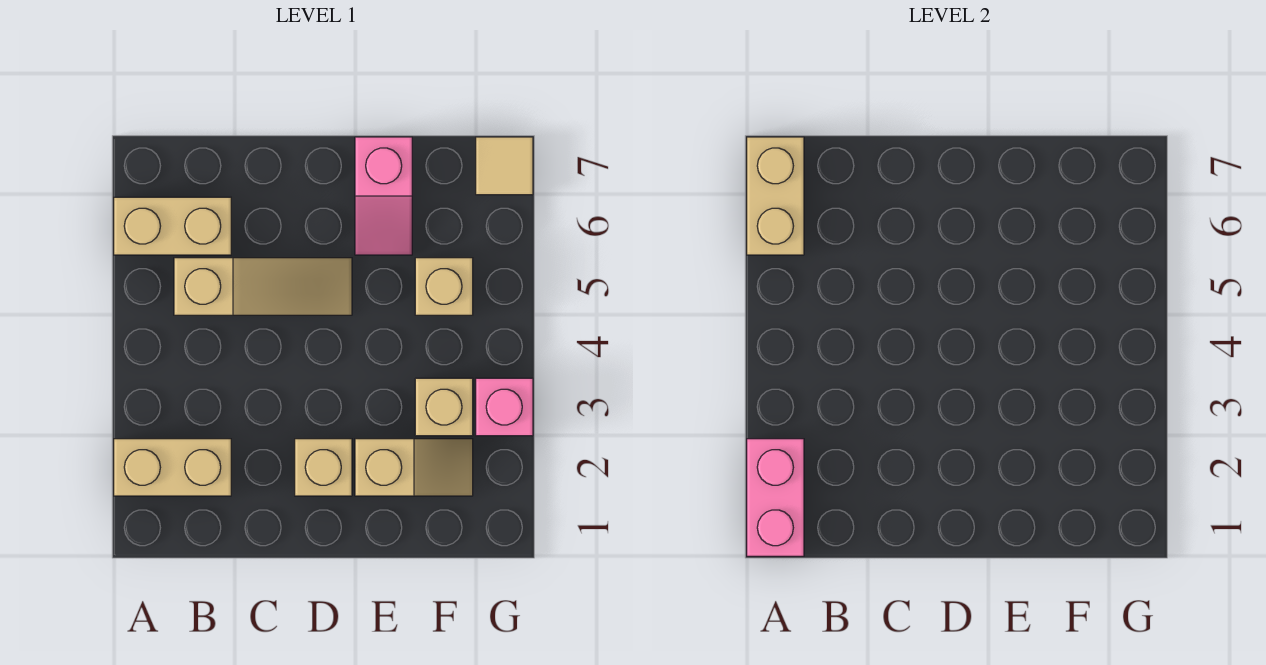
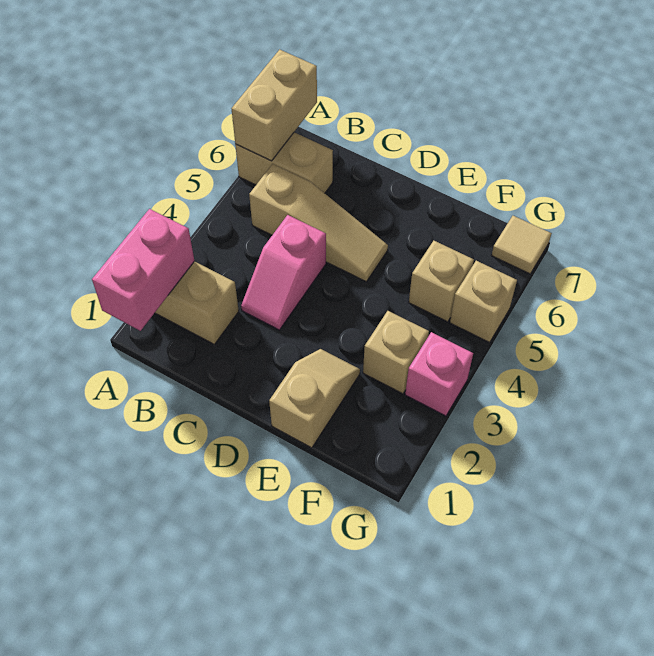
tan 1x1 brick [295,439,352,496] -> tan 1x1 brick moved to [450,261,517,342]
tan 1x2 slope [355,439,473,496] -> tan 1x2 slope turned to [269,349,360,448]
pink 1x2 slope [355,137,412,255] -> pink 1x2 slope moved to [241,215,326,330]

